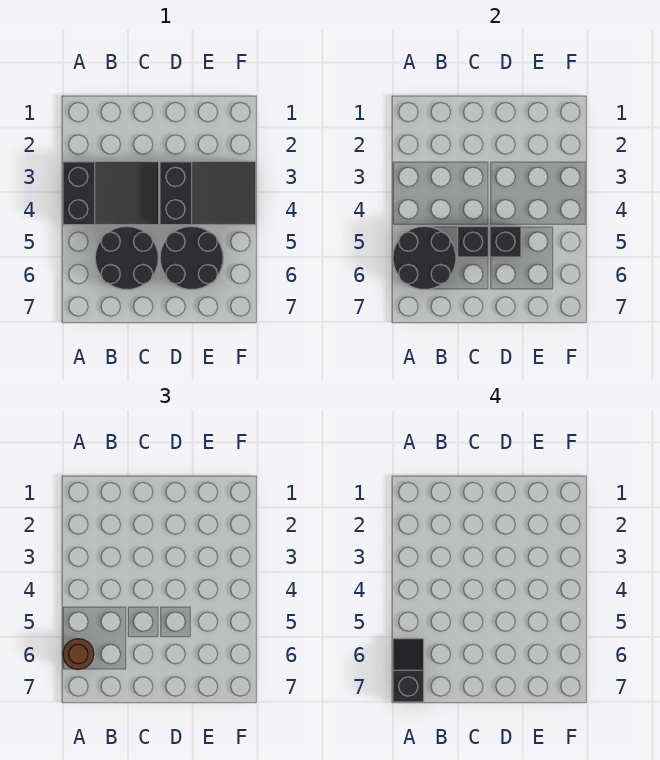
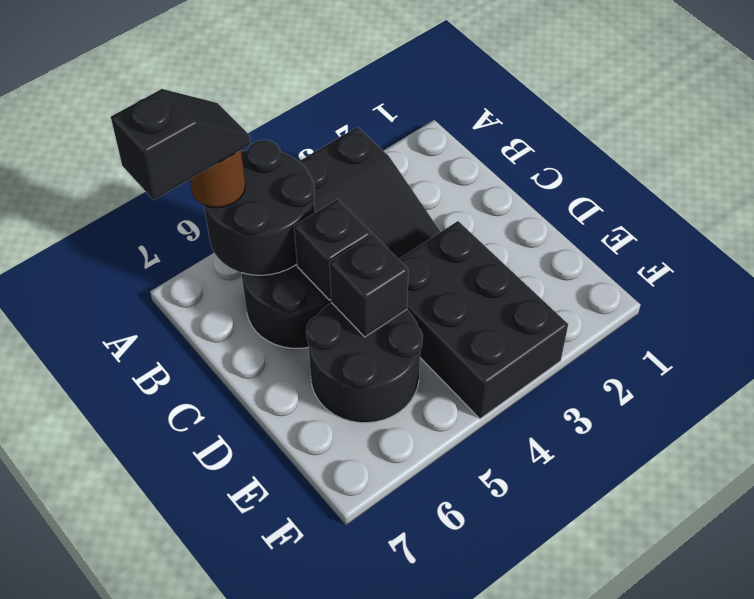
black 2x3 slope [160,162,256,225] -> black 2x3 brick [399,221,568,419]

